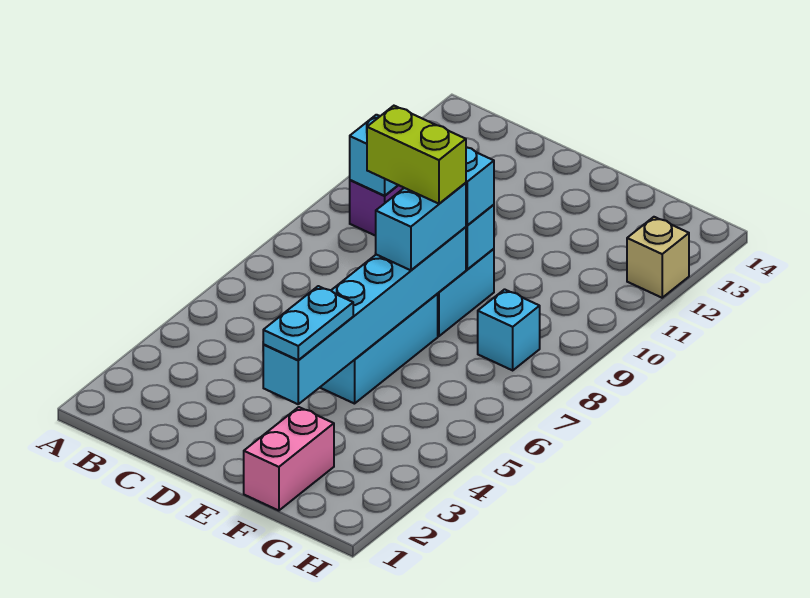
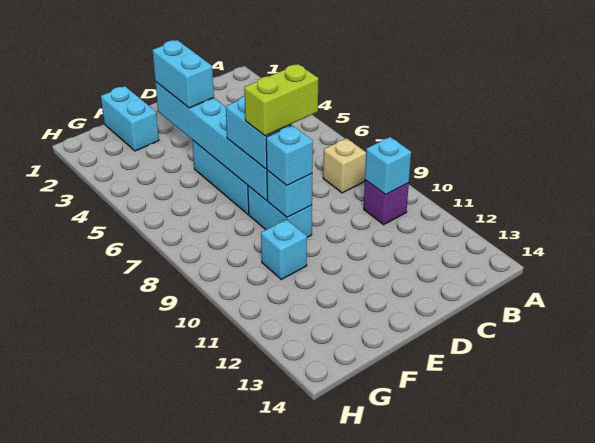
cyan 1x2 plate [263,286,353,360] -> cyan 1x2 brick [152,40,214,108]
pink 1x2 brick [244,407,334,511] -> cyan 1x2 brick [101,86,159,151]
cyan 1x1 brick [478,289,540,370] -> cyan 1x1 brick moved to [261,219,307,279]
tan 1x1 brick [627,217,689,298] -> tan 1x1 brick moved to [323,138,366,193]

